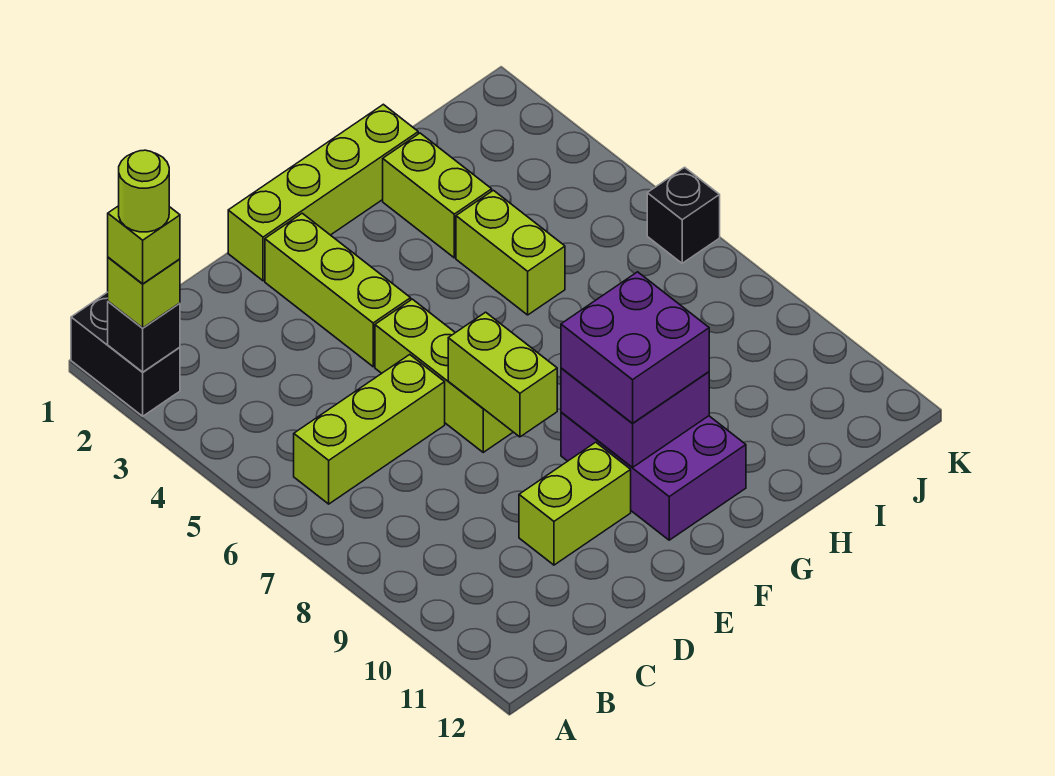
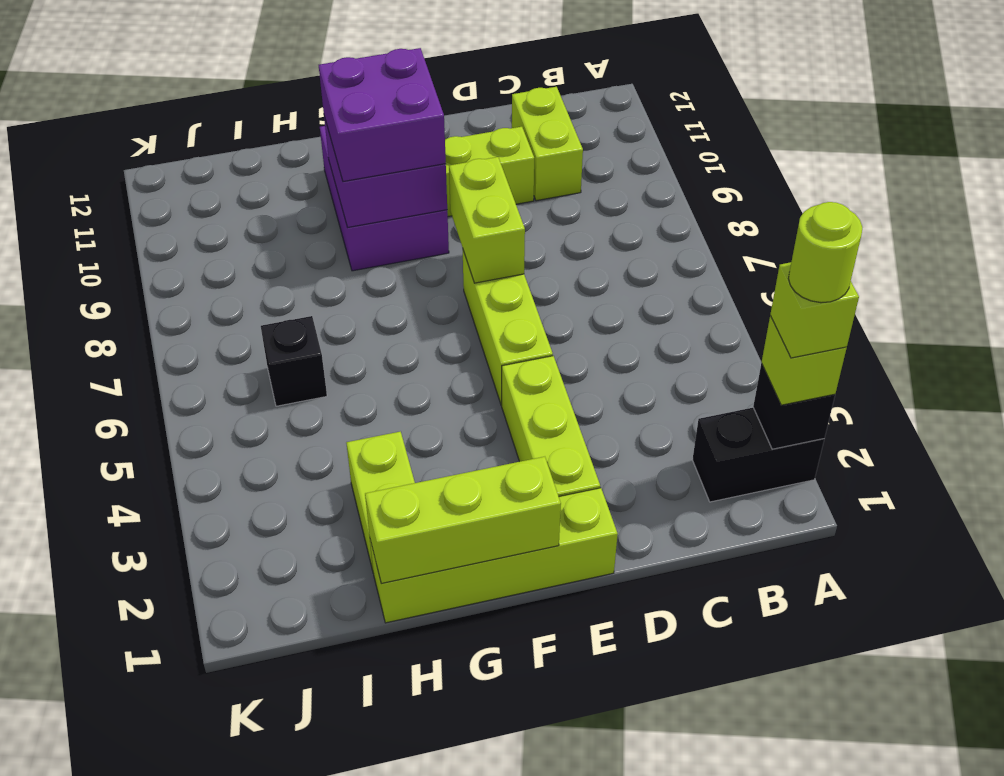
black 1x2 brick [71,292,180,416] -> black 1x2 brick turned to [692,408,824,502]
lime 1x3 brick [294,355,445,504] -> lime 1x3 brick moved to [365,457,561,583]
lime 1x2 brick [456,190,565,315] -> lime 1x2 brick moved to [512,87,583,201]
black 1x1 brick [647,167,720,263] -> black 1x1 brick moved to [261,316,327,406]

